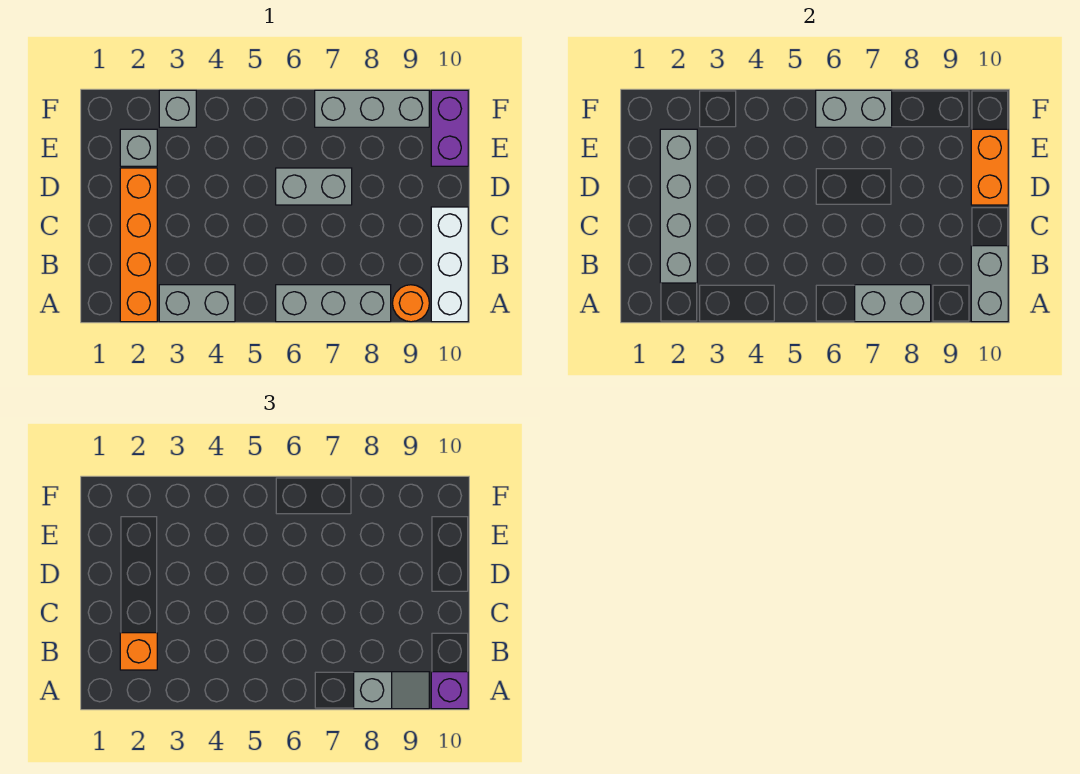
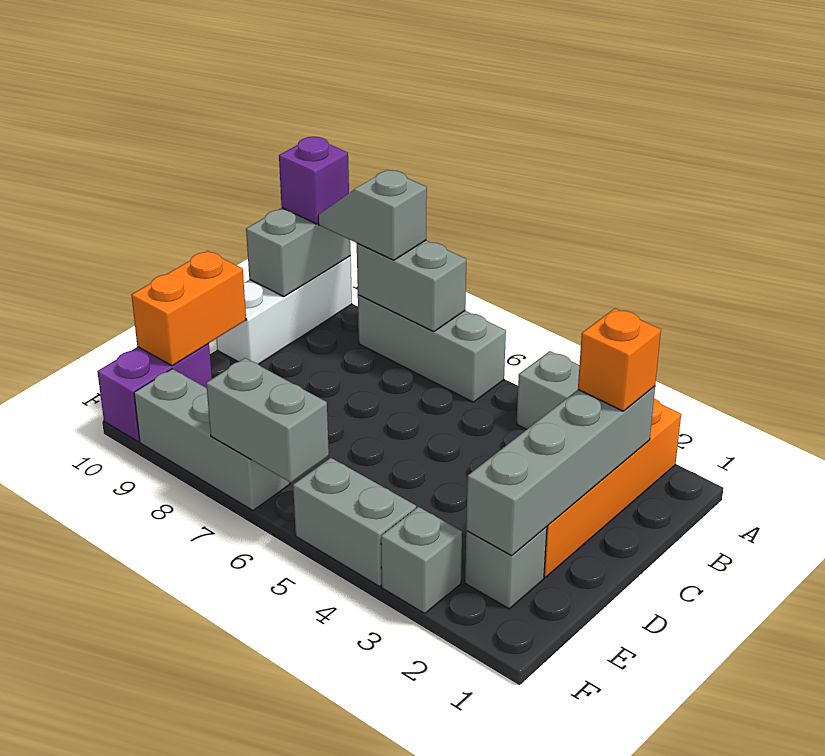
orange 1x1 round brick [393,285,429,322] -> none
grey 1x2 brick [276,168,352,205] -> grey 1x2 brick moved to [293,458,416,586]

